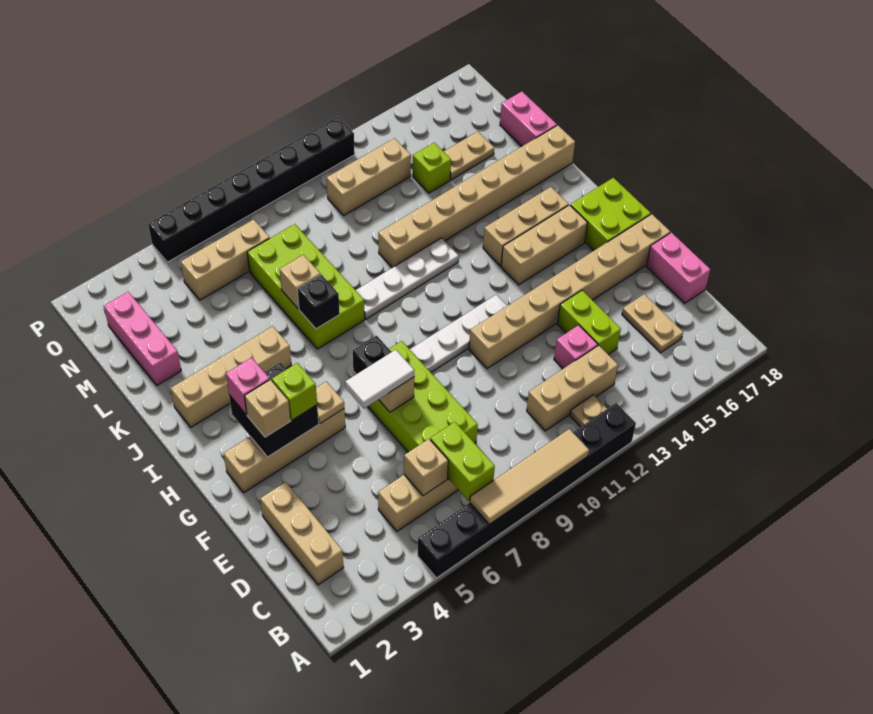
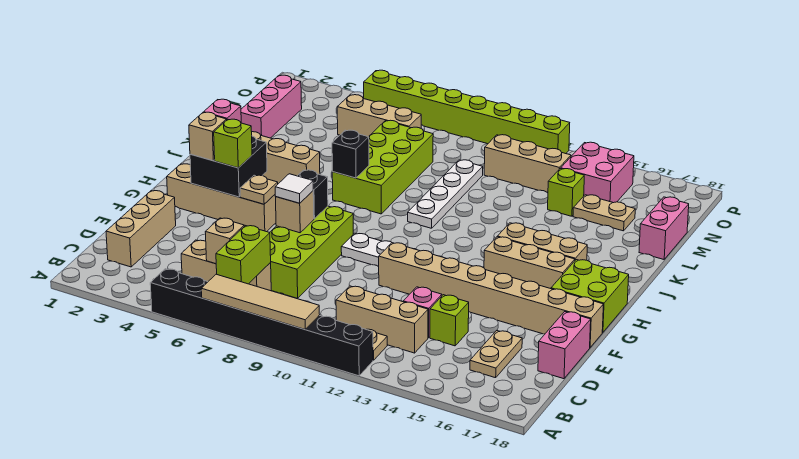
lime 1x2 brick [557,290,621,355] -> lime 1x1 brick [430,295,469,346]
white 1x2 tile [345,350,414,409] -> white 1x1 tile [275,174,313,203]
white 1x4 plate [356,238,459,319] -> white 1x4 plate turned to [408,160,483,228]
tan 1x1 brick [279,255,320,309] -> none
tan 1x8 brick [378,125,575,268] -> none
none -> pink 2x2 brick [561,142,634,203]
black 1x8 brick [148,117,355,262] -> lime 1x8 brick [364,70,570,154]

